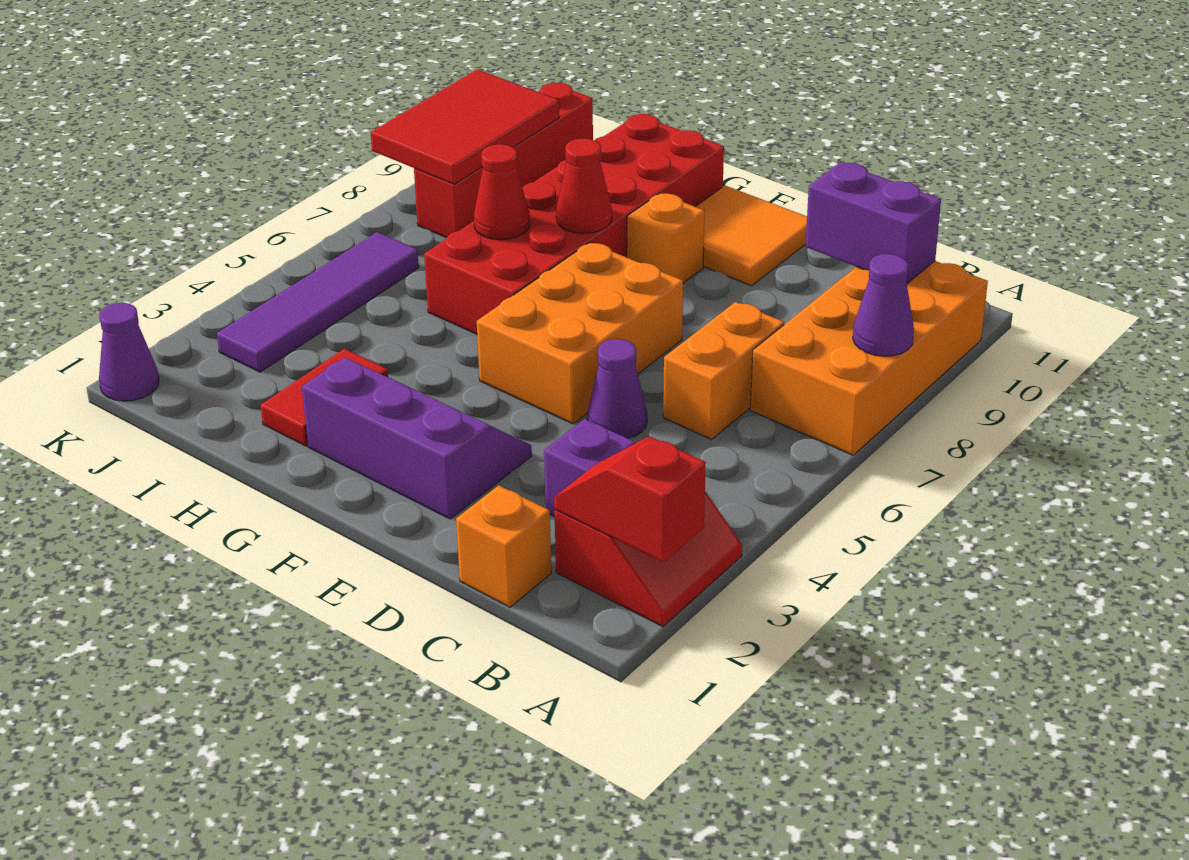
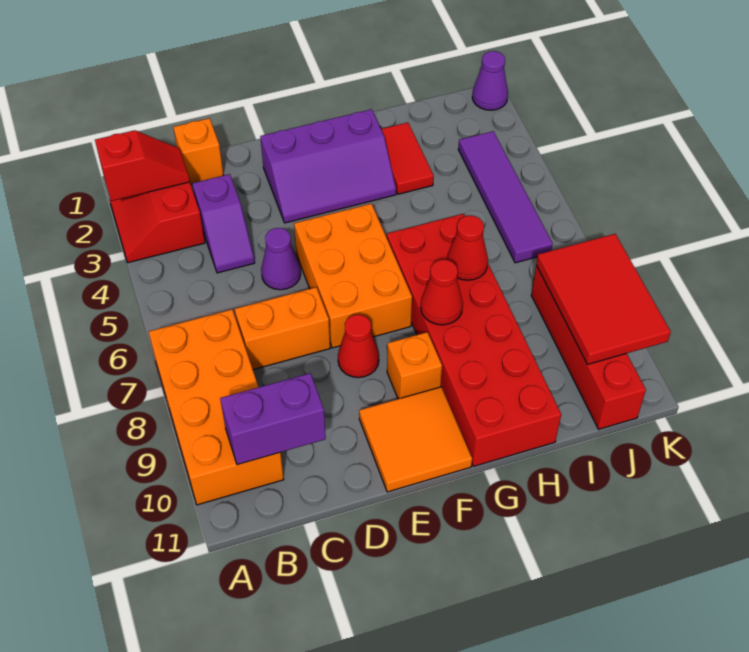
purple 1x1 cone [853,254,914,356] -> none
orange 1x2 brick [663,302,784,439] -> orange 1x2 brick turned to [235,287,330,370]
none -> red 1x1 cone [338,315,379,378]

